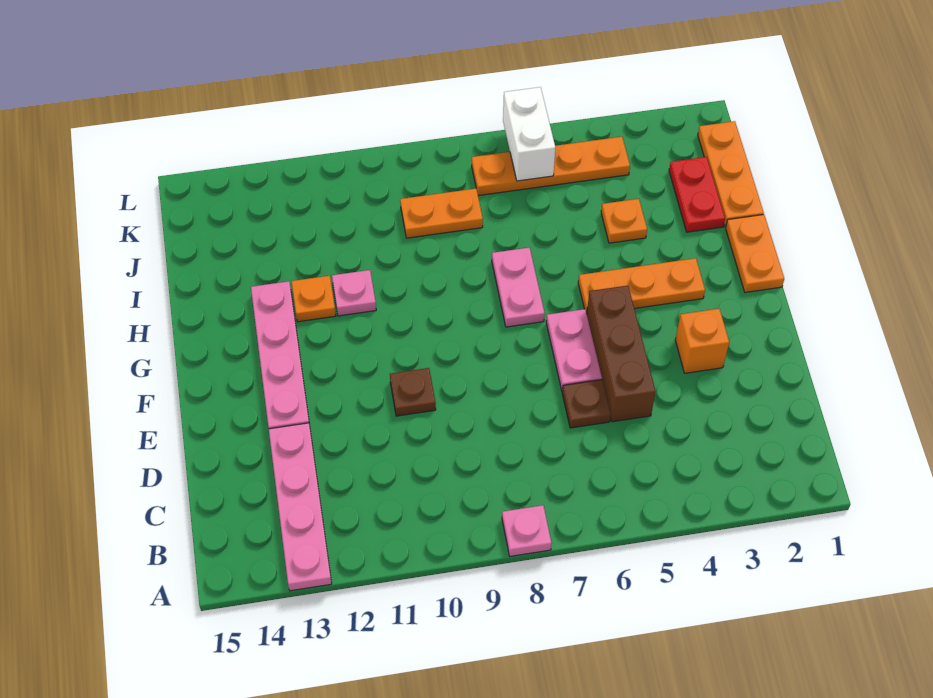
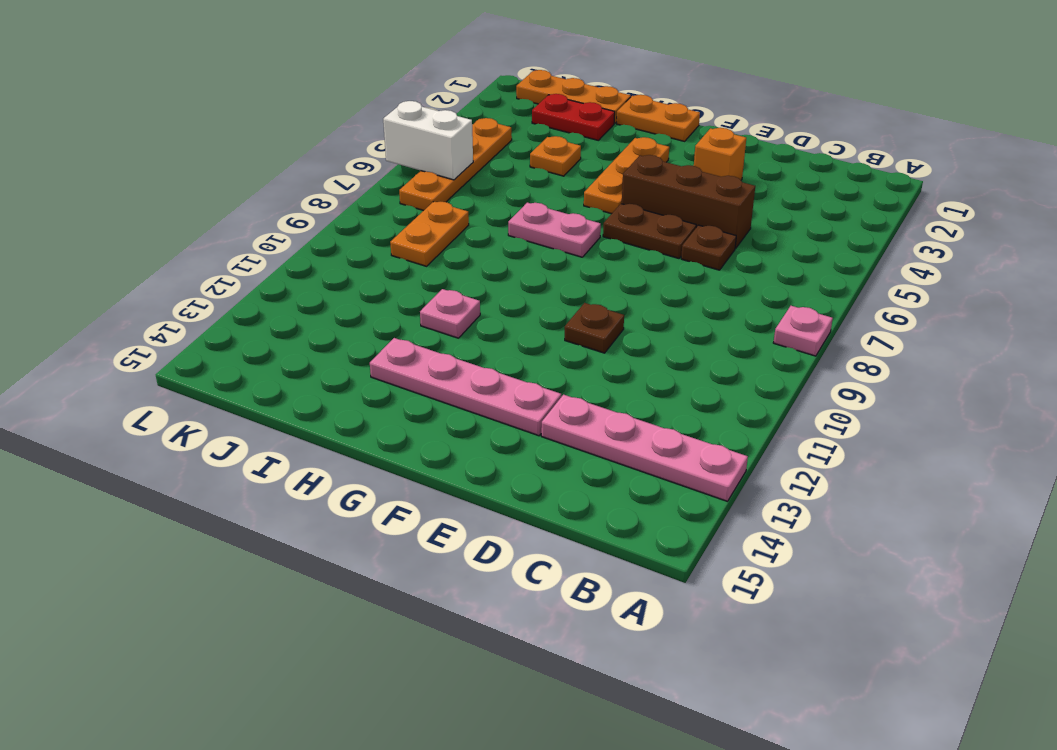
pink 1x2 plate [546,309,602,391] -> brown 1x2 plate [603,204,696,258]
orange 1x1 plate [291,276,336,322] -> none

